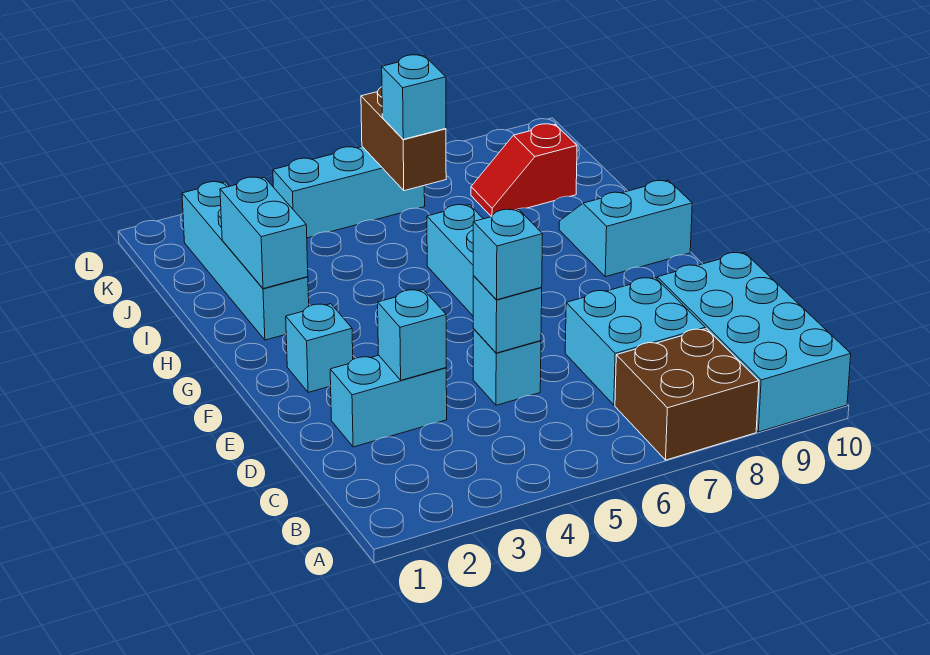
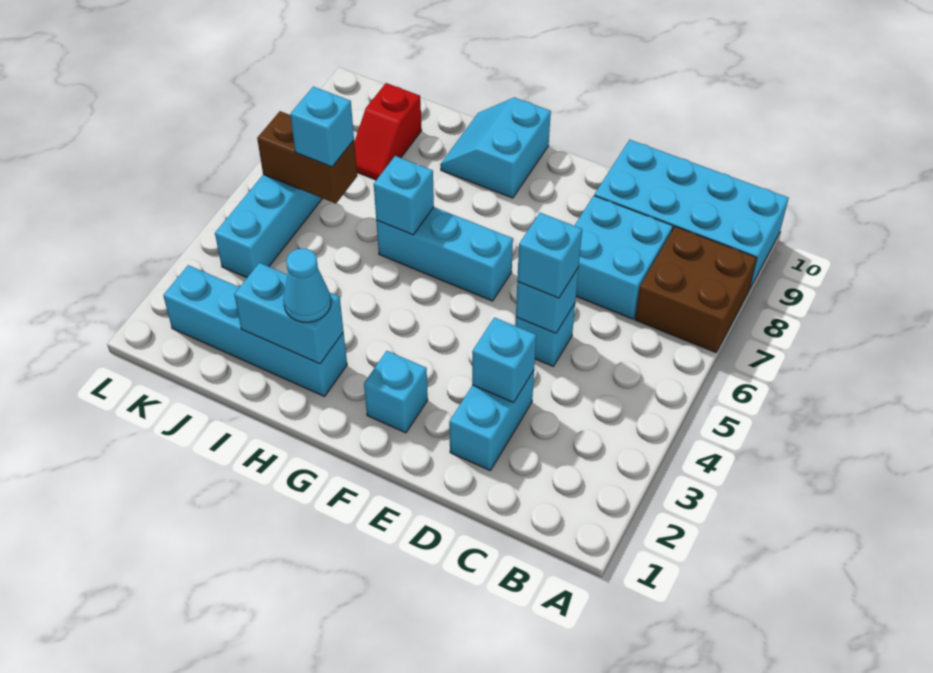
none -> cyan 1x1 cone [283,248,331,322]
none -> cyan 1x1 brick [374,156,434,235]

